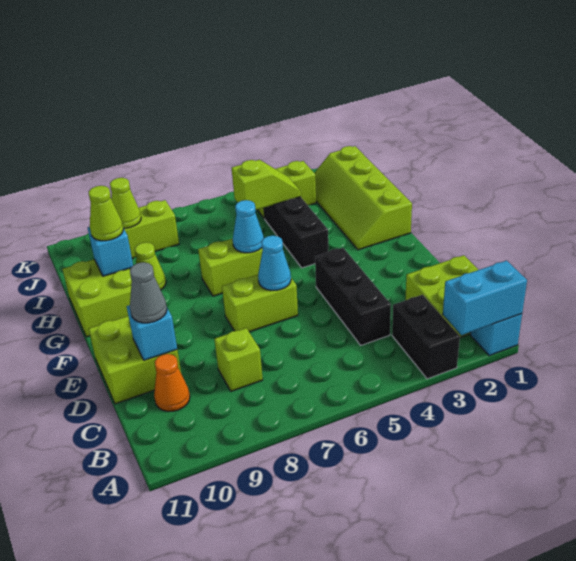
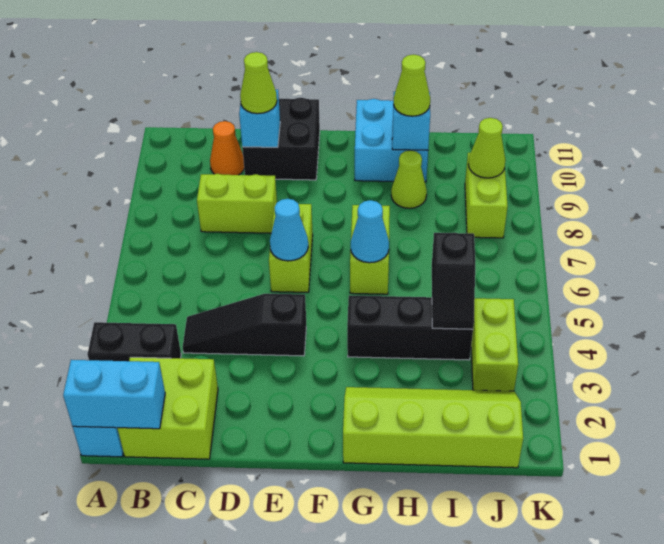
cyan 1x2 brick [443,261,527,335] -> cyan 1x2 brick turned to [63,360,165,429]
black 1x3 brick [315,248,391,345] -> black 1x3 slope [183,294,306,356]
lime 1x1 brick [214,328,263,391] -> lime 1x2 brick [197,174,277,233]
lime 2x2 brick [89,316,181,404] -> black 2x2 brick [242,98,320,180]
grey 1x1 cone [130,262,167,323] -> lime 1x1 cone [240,52,277,114]
lime 2x2 brick [62,259,132,337] -> cyan 2x2 brick [355,99,428,182]
lime 1x2 slope [232,160,301,210] -> black 1x2 slope [432,233,475,329]

